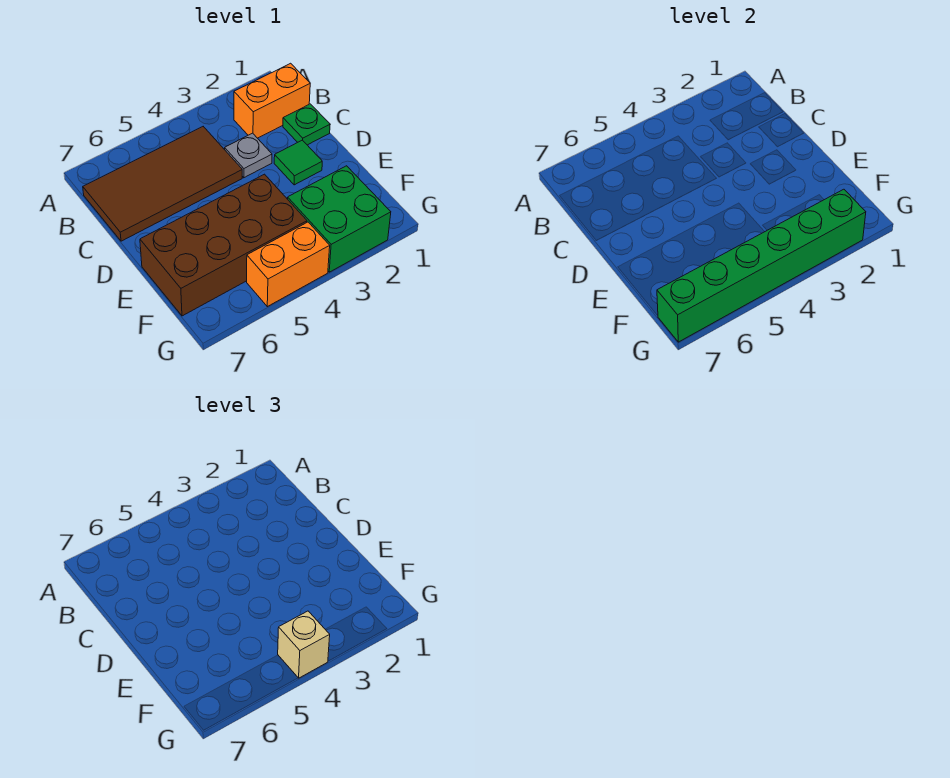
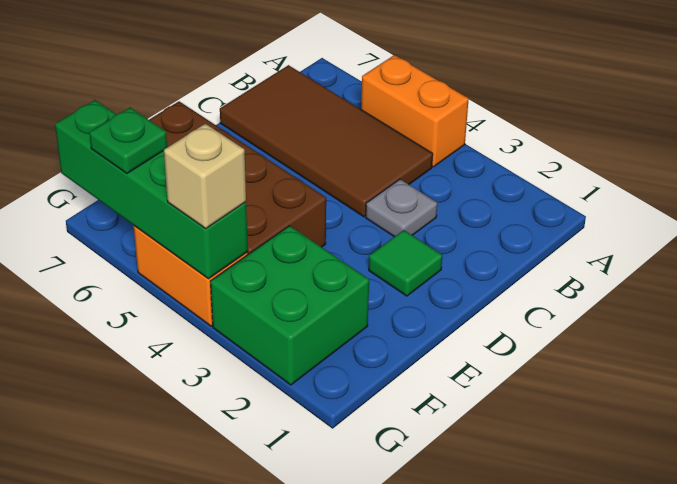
orange 1x2 brick [234,63,310,138] -> orange 1x2 brick moved to [361,55,469,167]
green 1x1 plate [283,104,330,145] -> green 1x1 plate moved to [89,108,167,173]
green 1x6 brick [657,189,866,342] -> green 1x4 brick [55,100,248,279]

